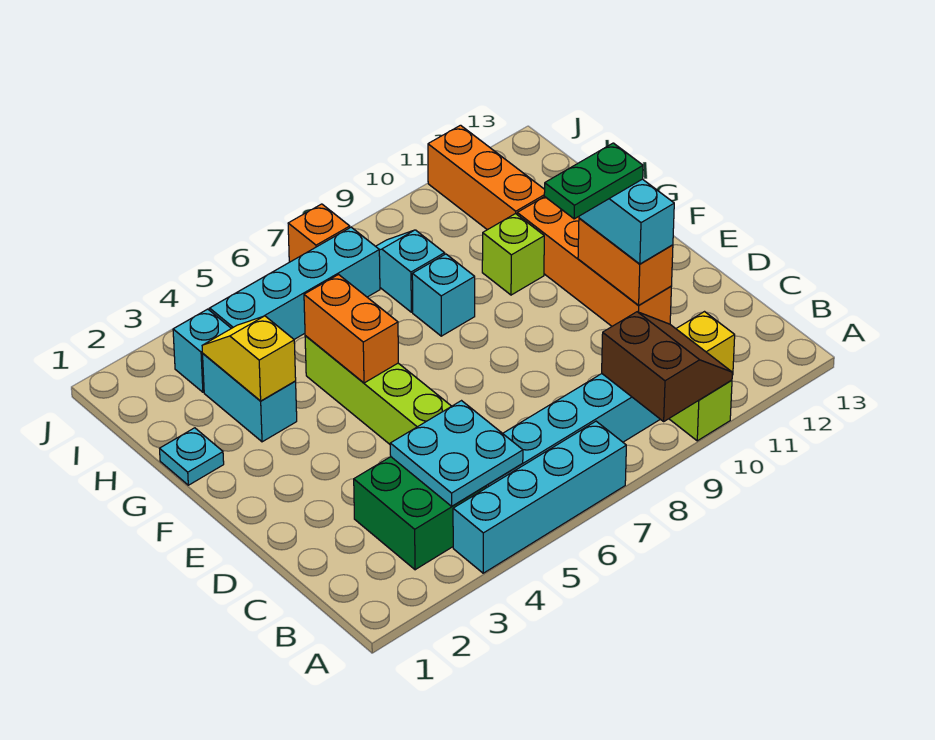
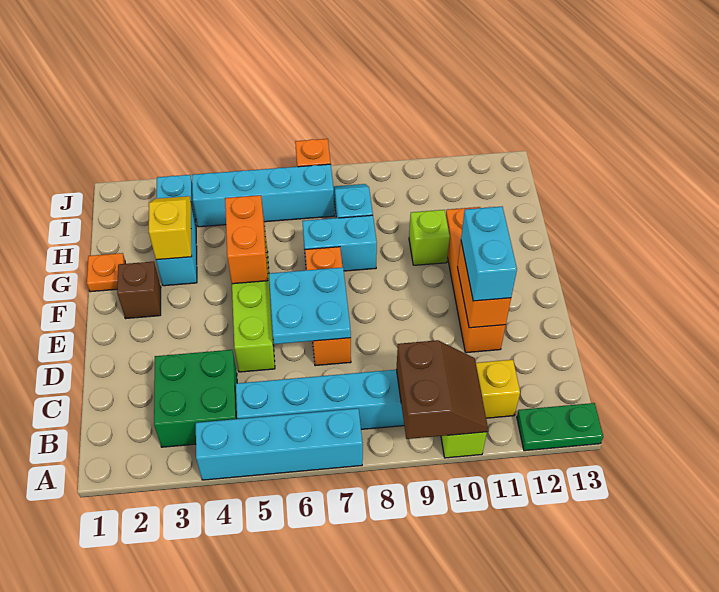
cyan 2x2 plate [390,401,523,506] -> cyan 2x2 plate moved to [269,267,351,344]
green 1x2 plate [544,143,643,219] -> green 1x2 plate moved to [517,403,603,451]
none -> brown 1x1 brick [117,262,161,319]
cyan 1x1 plate [160,428,224,485] -> orange 1x1 plate [87,253,125,292]
cyan 1x1 brick [412,254,475,336] -> cyan 1x2 brick [303,215,377,271]
orange 1x3 brick [428,125,545,230] -> orange 1x3 brick moved to [305,247,351,366]

